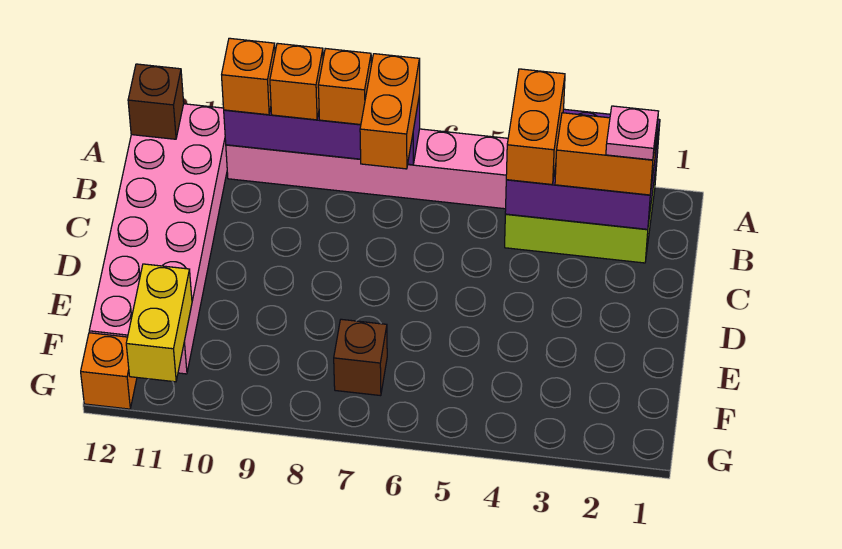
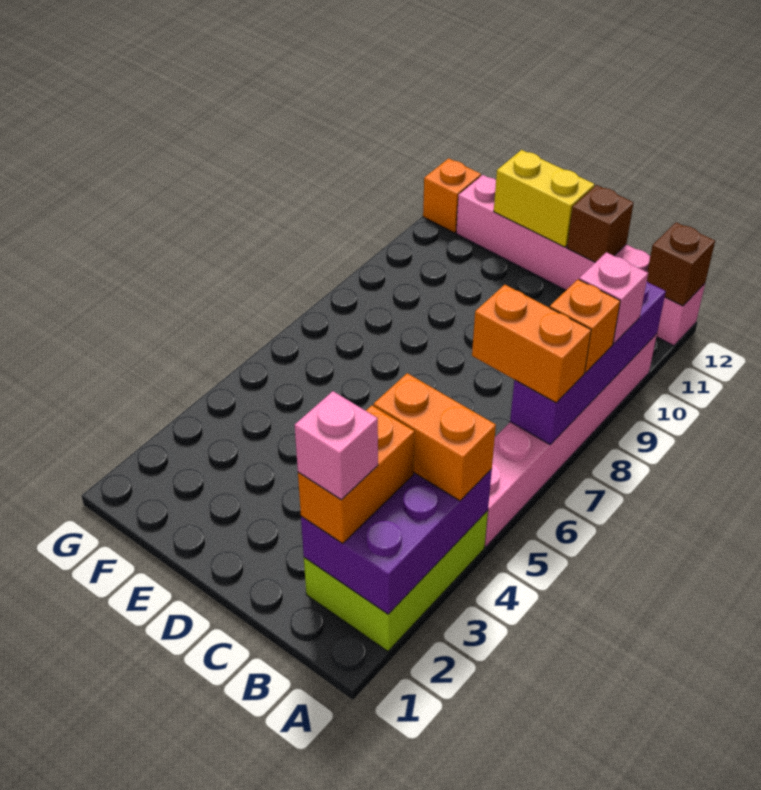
orange 1x1 brick [270,43,323,120] -> pink 1x1 brick [579,252,648,344]
orange 1x1 brick [222,38,275,115] -> none
pink 2x6 brick [89,104,227,374] -> pink 1x6 brick [456,175,705,346]
pink 1x1 plate [606,106,658,160] -> pink 1x1 brick [295,391,378,500]
brown 1x1 brick [334,319,387,396] -> brown 1x1 brick moved to [567,185,634,262]
yellow 1x2 brick [126,264,192,382] -> yellow 1x2 brick moved to [494,150,595,247]

